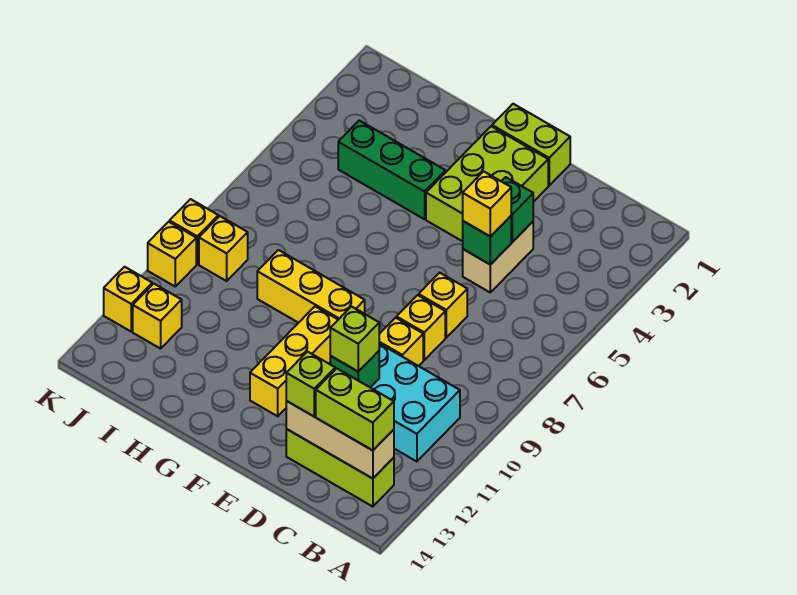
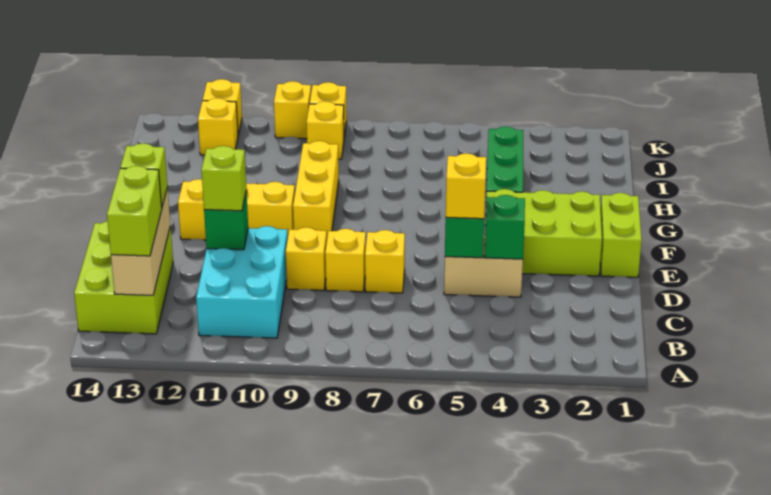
lime 1x3 brick [286,429,394,507] -> lime 2x3 brick [74,221,173,334]

